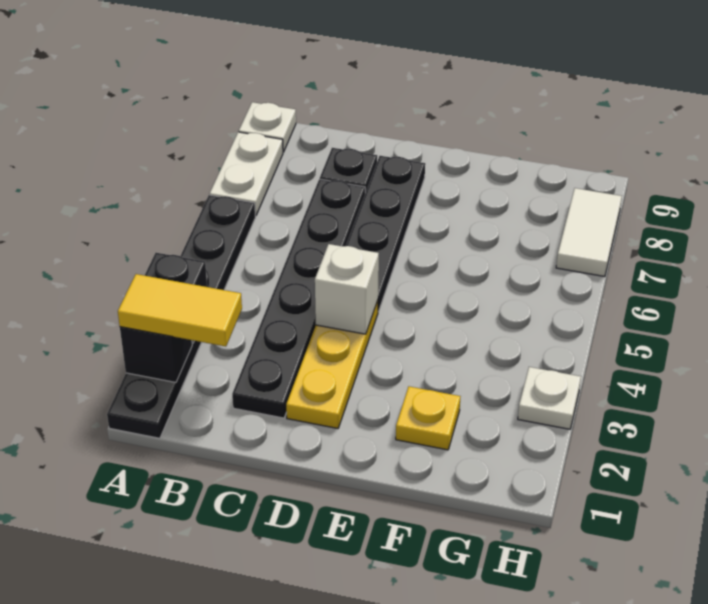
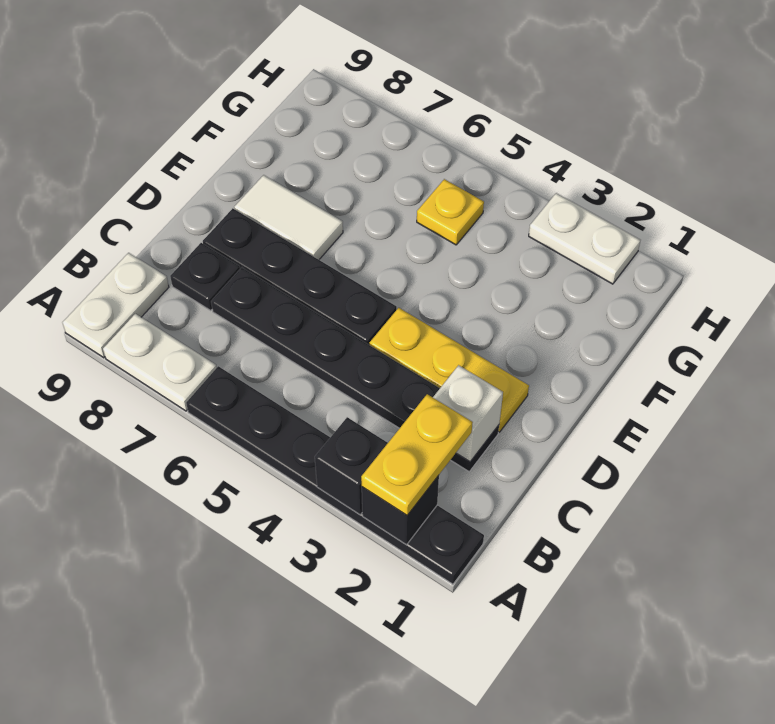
yellow 1x2 tile [118,274,242,347] -> yellow 1x2 plate [361,394,473,515]
white 1x1 plate [239,102,296,152] -> white 1x2 plate [62,253,169,358]
white 1x1 brick [315,244,379,334] -> white 1x1 brick moved to [433,365,503,462]
yellow 1x1 plate [396,386,461,450] -> yellow 1x1 plate moved to [417,179,484,245]
white 1x1 plate [518,367,581,429] -> white 1x2 plate [529,193,640,284]
white 1x2 tile [556,188,622,277] -> white 1x2 tile moved to [234,175,343,260]

